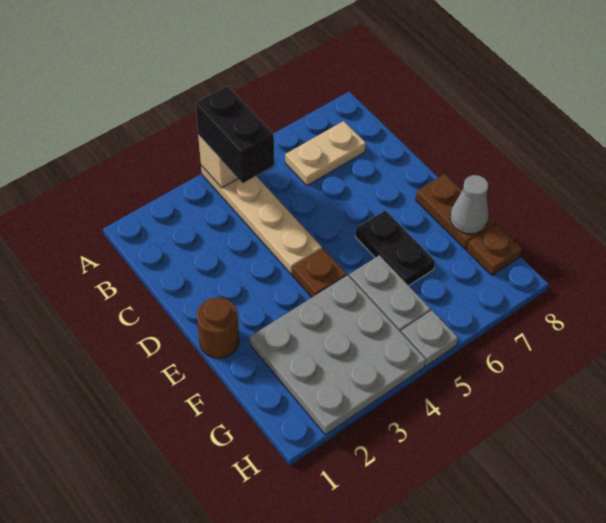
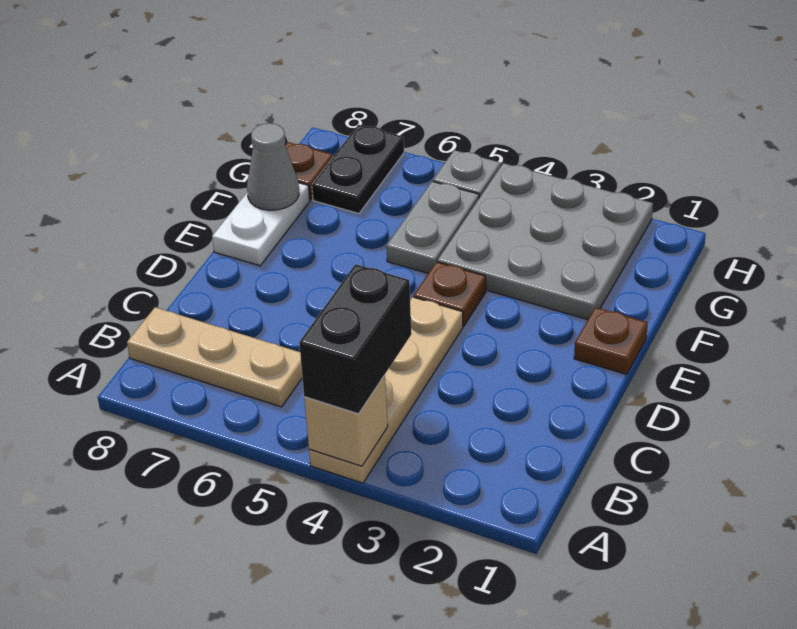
tan 1x2 plate [285,121,366,186] -> tan 1x3 plate [127,307,302,407]
brown 1x1 round brick [197,297,239,358] -> brown 1x1 plate [574,307,647,374]
black 1x2 plate [355,210,435,285] -> black 1x2 plate moved to [312,125,404,214]
brown 1x2 plate [416,174,495,249] -> white 1x2 plate [212,183,310,266]

